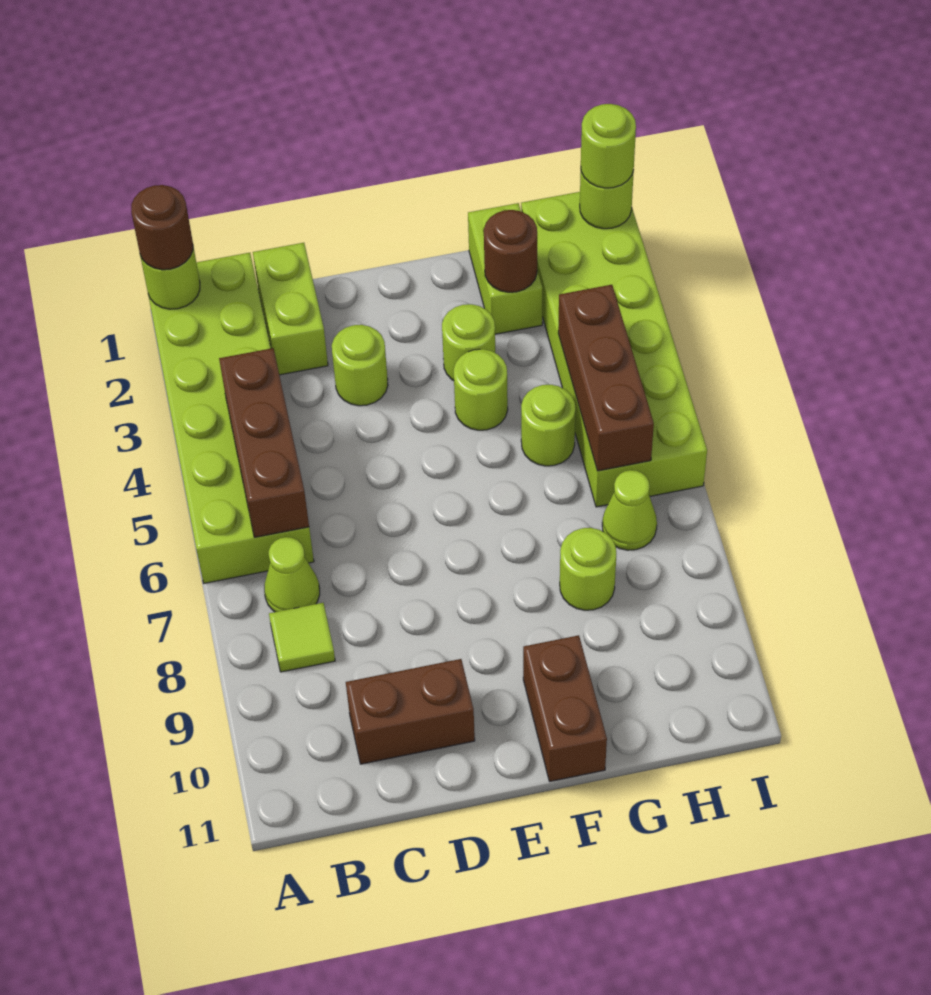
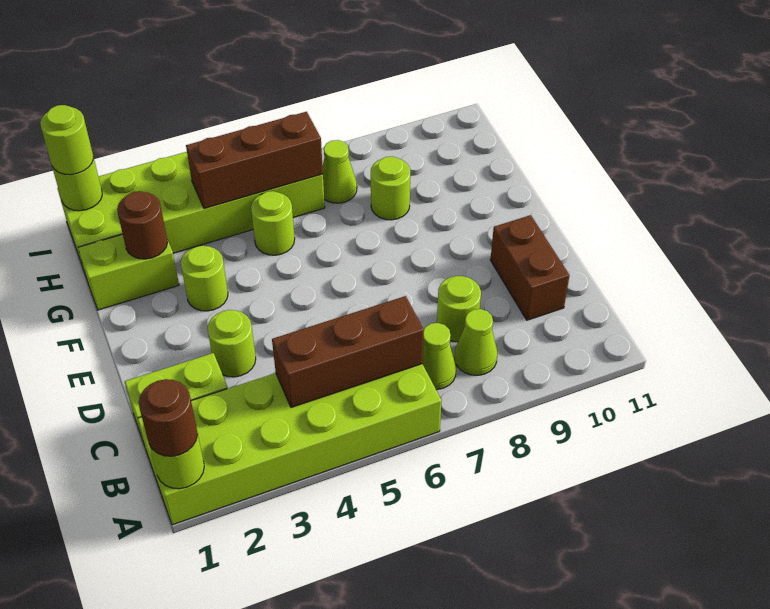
lime 1x1 tile [269,603,335,672] -> lime 1x1 cone [454,309,497,375]
lime 1x1 round brick [454,349,508,430] -> lime 1x1 round brick moved to [437,276,481,342]
brown 1x2 brick [523,635,607,781] -> none

